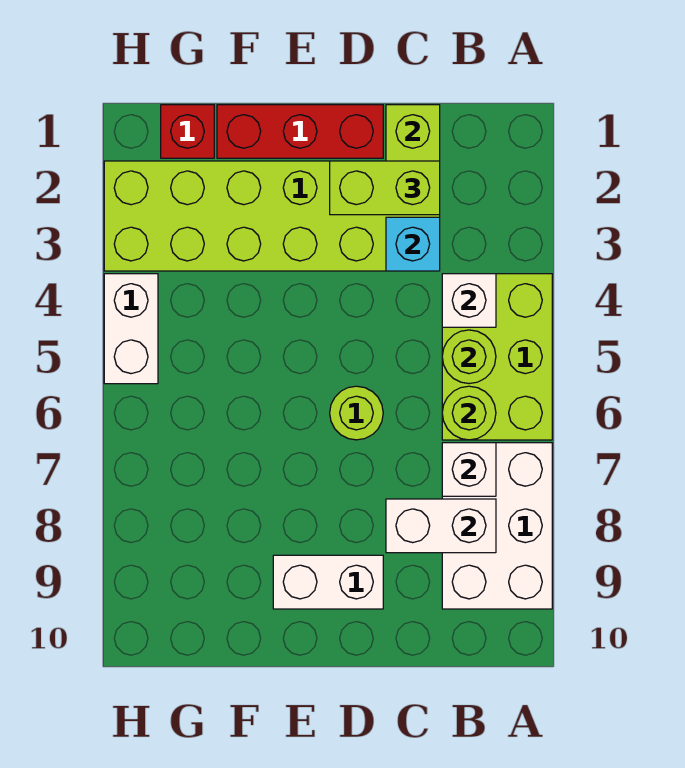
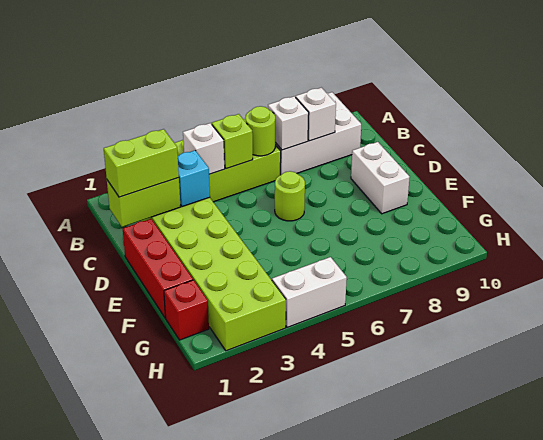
lime 1x1 round brick [442,330,496,384] -> lime 1x1 brick [212,114,253,169]
white 1x2 brick [386,499,496,553] -> white 1x1 brick [296,88,336,141]
lime 1x2 brick [330,161,440,215] -> lime 1x2 brick turned to [104,129,179,197]

